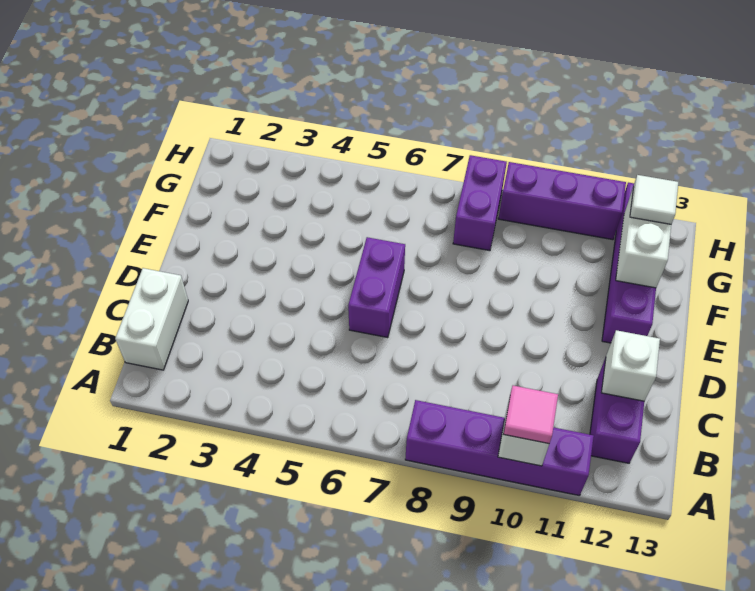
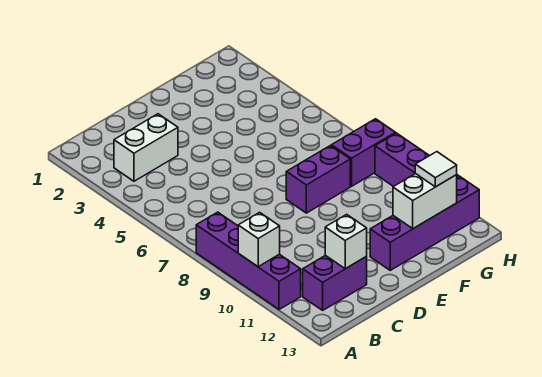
pink 1x1 tile [503,386,558,444] -> none
white 1x2 brick [115,268,188,370] -> white 1x2 brick moved to [114,114,178,181]
purple 1x2 brick [348,237,405,338] -> purple 1x2 brick moved to [286,146,350,213]

